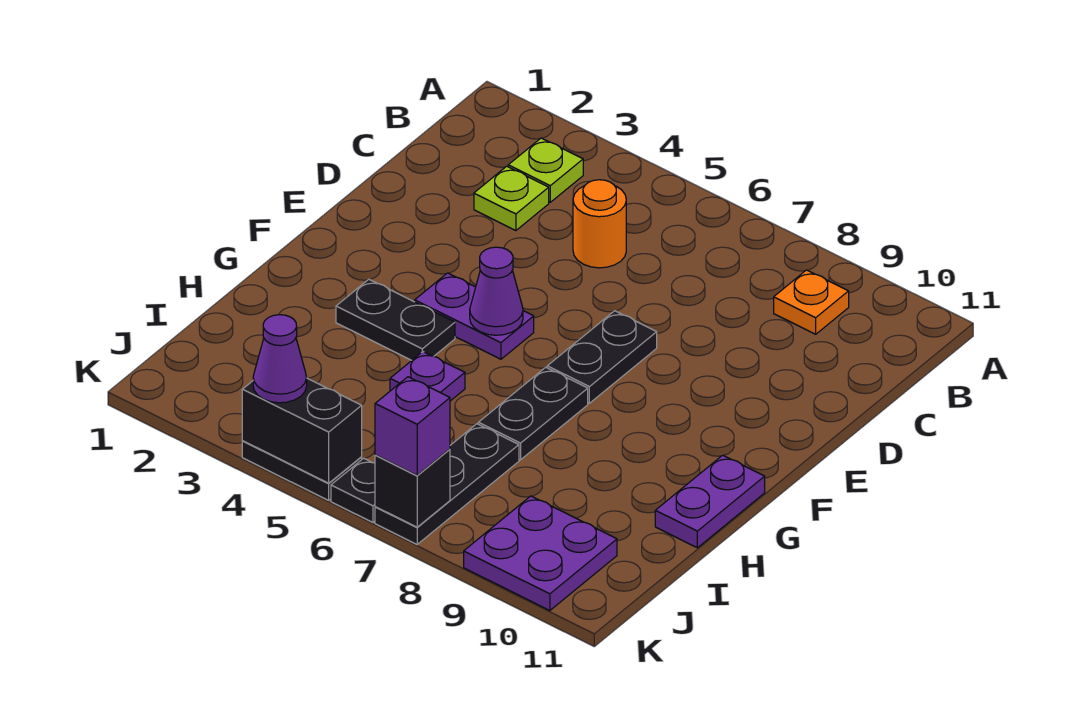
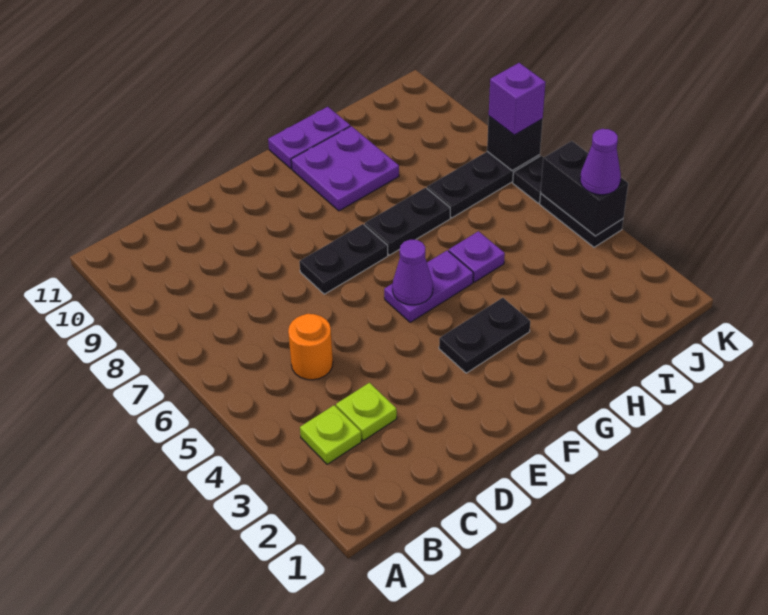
orange 1x1 plate [774,270,849,334] -> none
purple 1x2 plate [414,273,534,359] -> purple 1x2 plate turned to [384,250,473,322]
black 1x2 plate [336,279,455,360] -> black 1x2 plate turned to [439,298,530,373]
purple 2x2 plate [464,496,617,611] -> purple 2x2 plate moved to [291,126,399,211]

